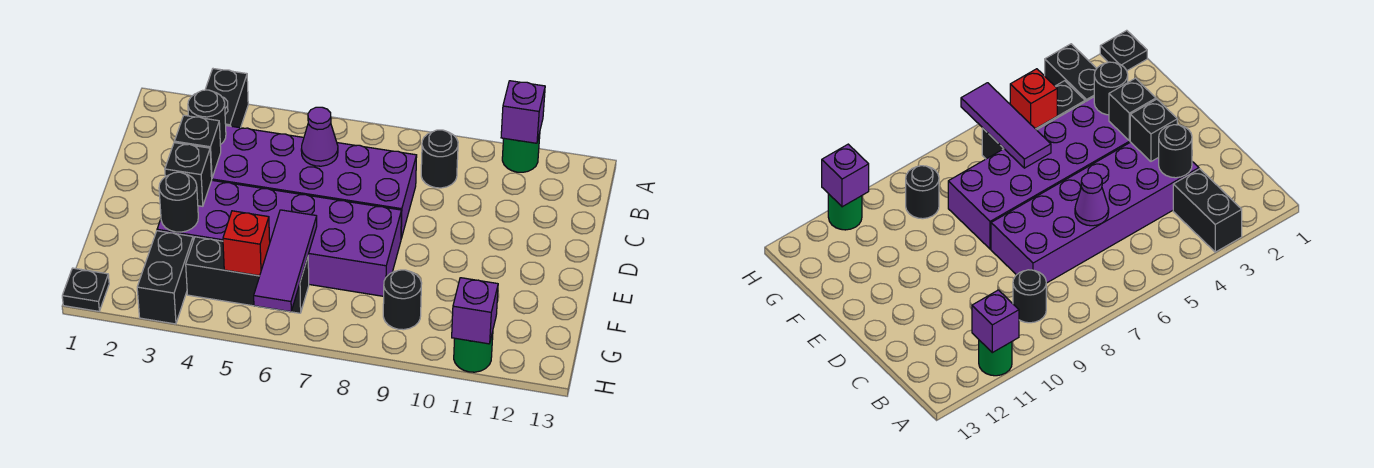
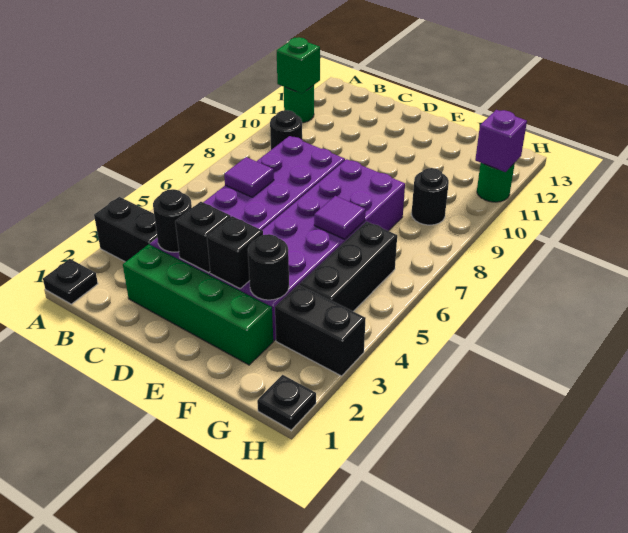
none -> black 1x1 plate [43,259,98,304]
purple 1x1 brick [501,81,545,143] -> green 1x1 brick [277,37,320,93]
none -> green 1x4 brick [123,244,273,365]
purple 1x1 cone [301,107,338,166] -> purple 1x1 tile [224,157,274,197]
purple 1x3 tile [254,210,317,312] -> purple 1x1 tile [314,196,365,239]
red 1x1 brick [223,211,270,276] -> none

